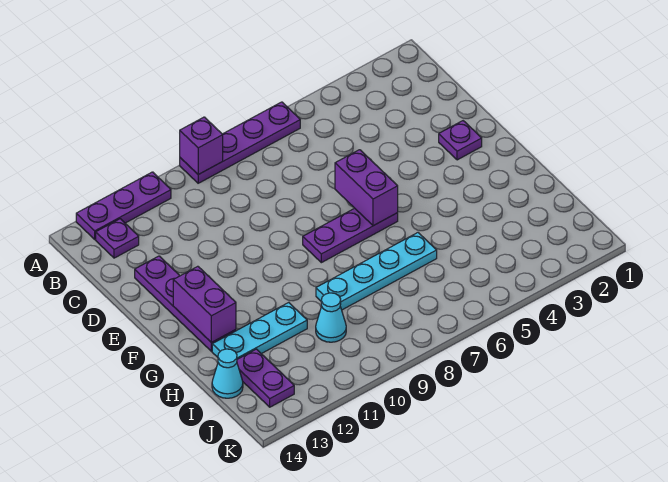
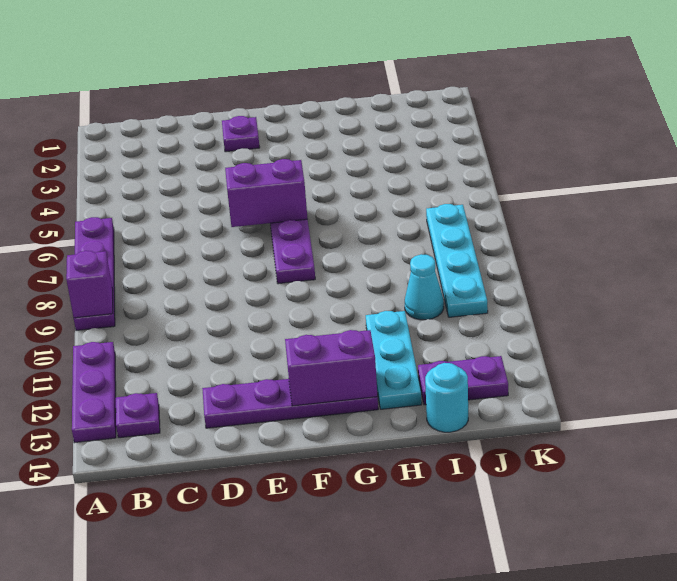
cyan 1x4 plate [316,233,437,310] -> cyan 1x4 plate moved to [426,204,488,317]
cyan 1x1 cone [212,349,243,398] -> cyan 1x1 round brick [425,363,468,432]

